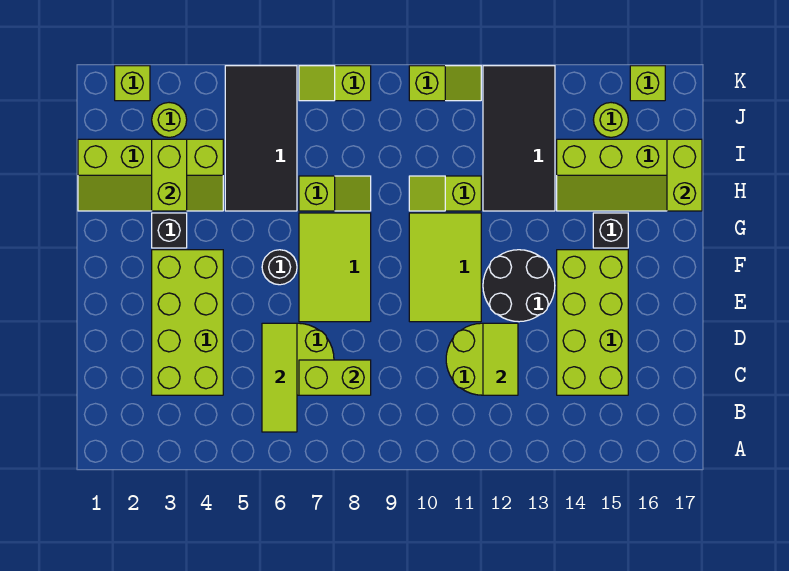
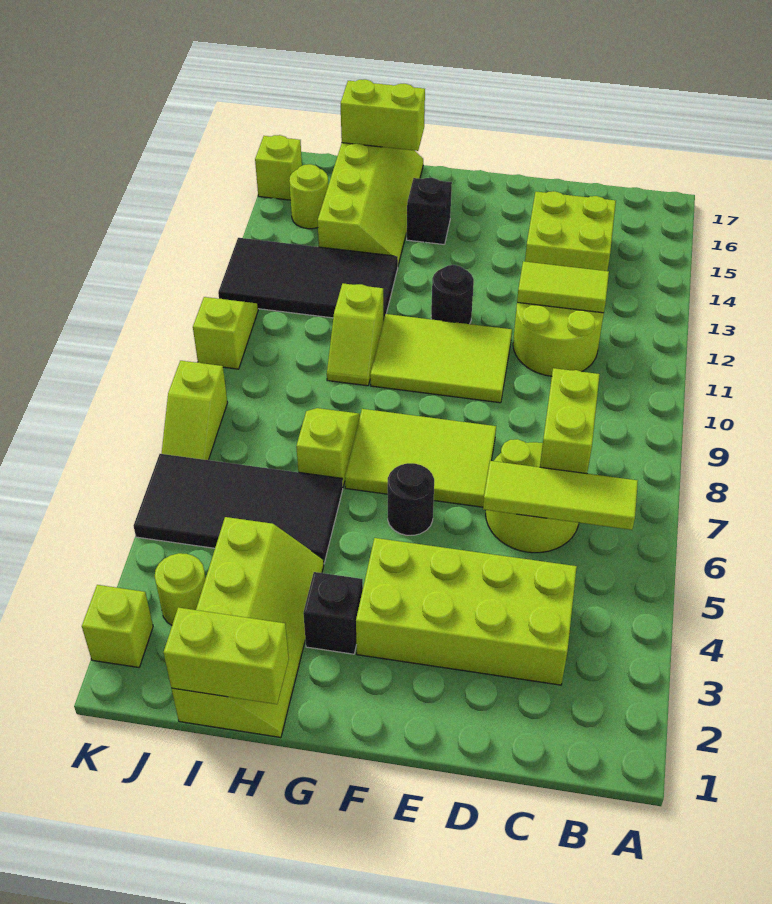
lime 2x4 brick [557,250,628,395] -> lime 2x2 brick [525,191,616,271]
black 2x2 round brick [483,250,555,322] -> black 1x1 round brick [431,265,474,324]
lime 1x2 brick [152,139,187,211] -> lime 1x2 brick moved to [164,607,289,704]

